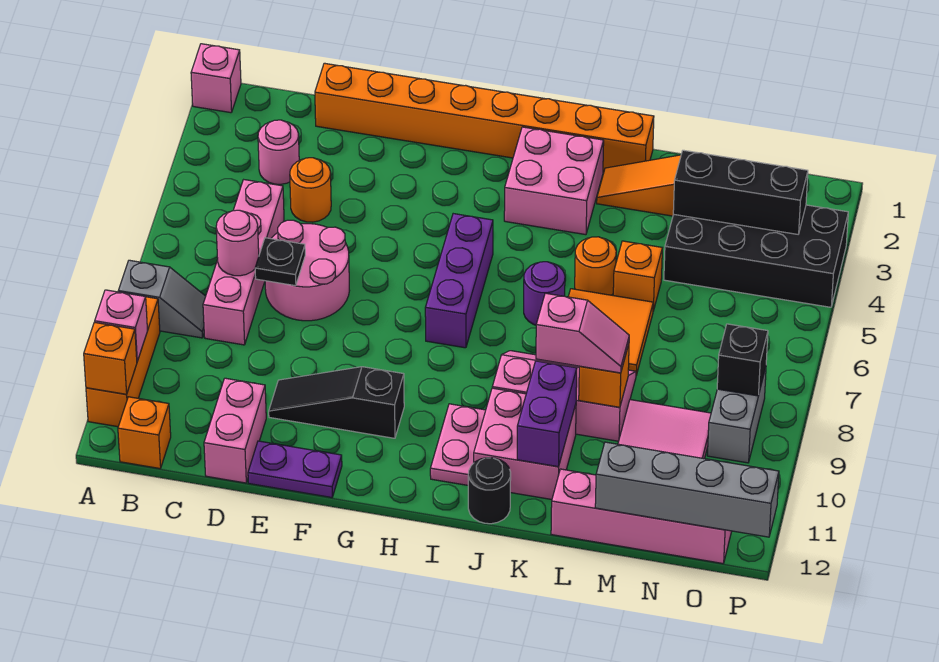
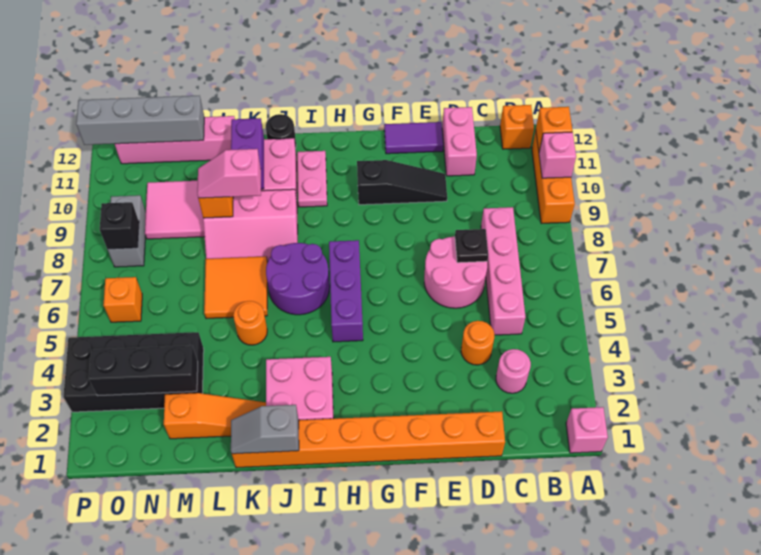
grey 1x2 slope [118,260,206,338] -> grey 1x2 slope moved to [231,405,299,454]
pink 1x1 round brick [216,210,259,276] -> none
purple 1x2 plate [248,441,342,498] -> purple 1x2 tile [384,122,443,154]
purple 1x1 round brick [524,262,565,325] -> purple 2x2 round brick [266,243,330,315]
orange 1x1 brick [613,241,662,311] -> orange 1x1 brick moved to [103,277,142,322]

